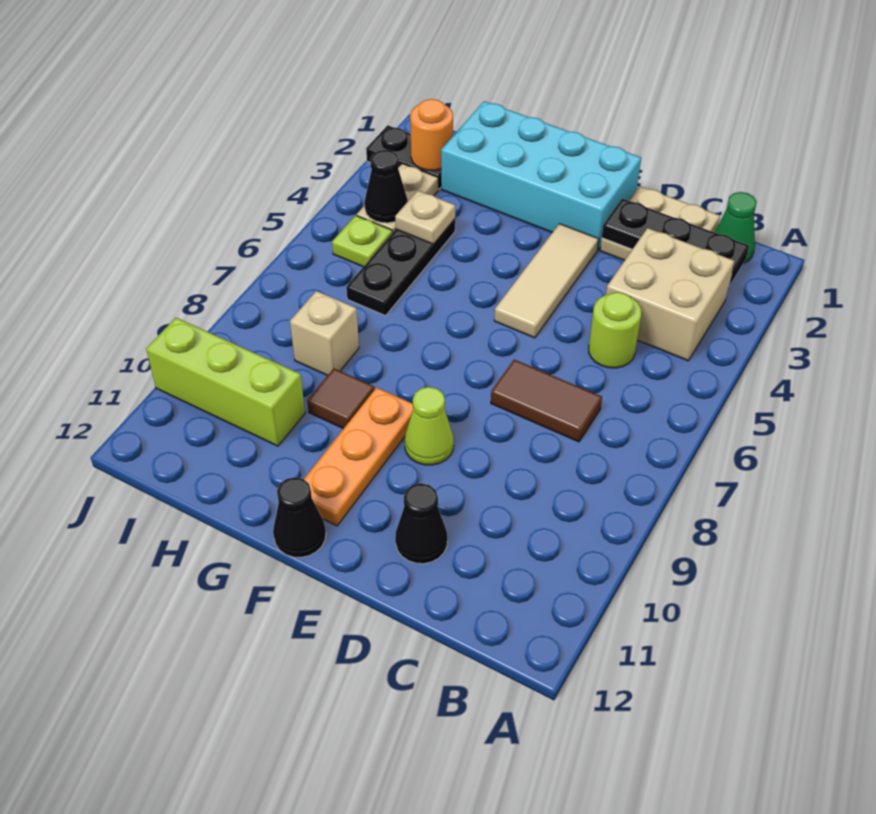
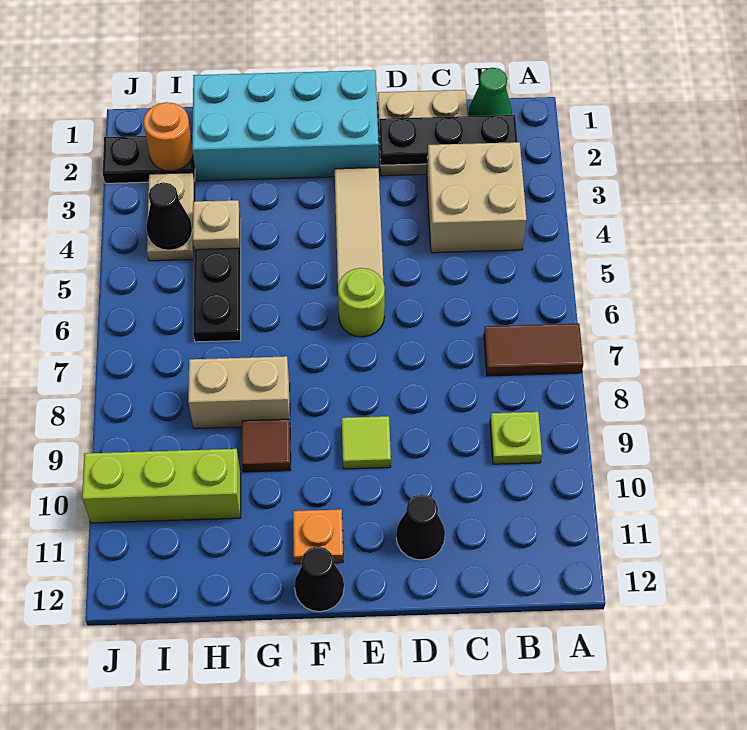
lime 1x1 round brick [589,292,641,368] -> lime 1x1 round brick moved to [338,268,385,337]
brown 1x2 tile [491,360,602,442] -> brown 1x2 tile moved to [484,323,583,376]
lime 1x1 cone [405,387,454,465] -> lime 1x1 tile [342,416,391,469]
orange 1x3 plate [304,388,413,526] -> orange 1x1 plate [293,509,343,564]
tan 1x1 brick [290,291,359,376] -> tan 1x2 brick [188,356,290,429]
lime 1x1 plate [332,215,393,267] -> lime 1x1 plate moved to [490,412,542,464]

